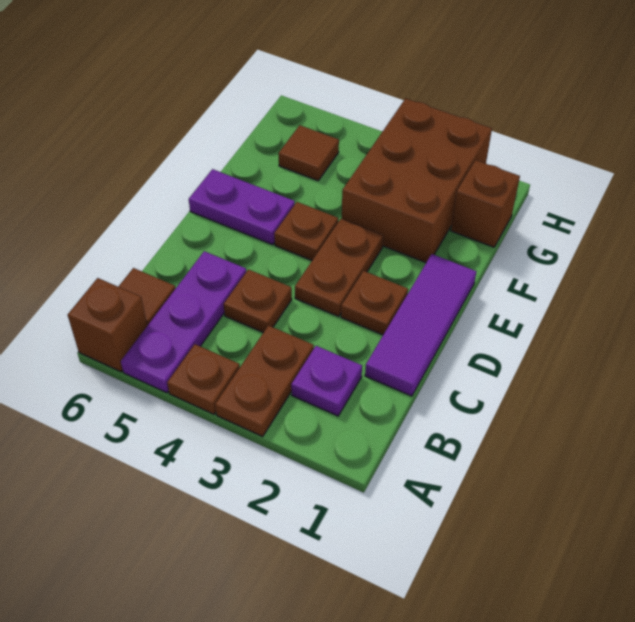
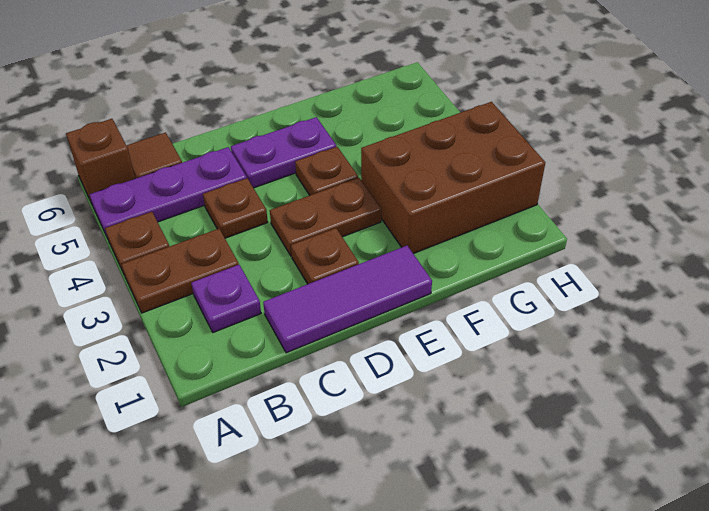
purple 1x2 plate [189,169,295,245] -> purple 1x2 plate turned to [231,117,336,188]
brown 1x1 brick [451,160,520,247] -> none
brown 1x1 tile [278,125,339,181] -> none

